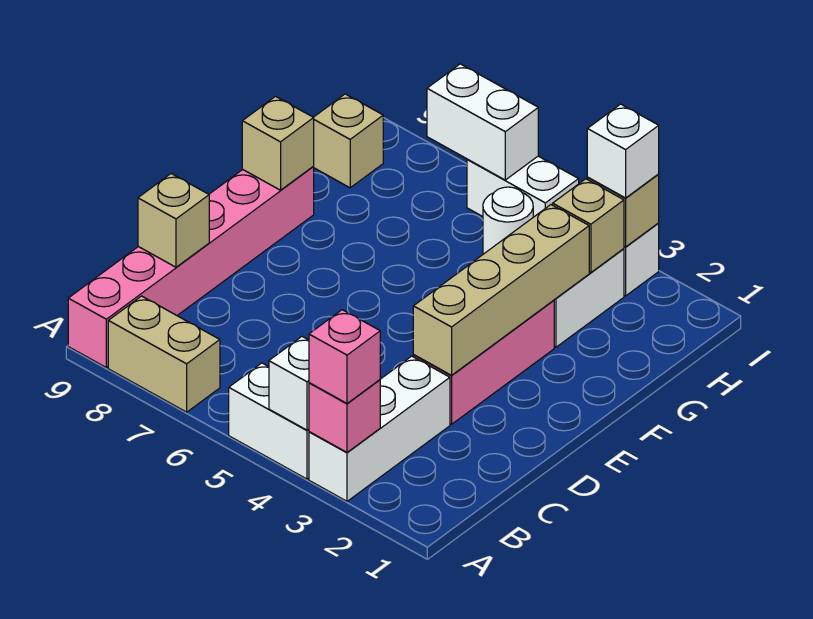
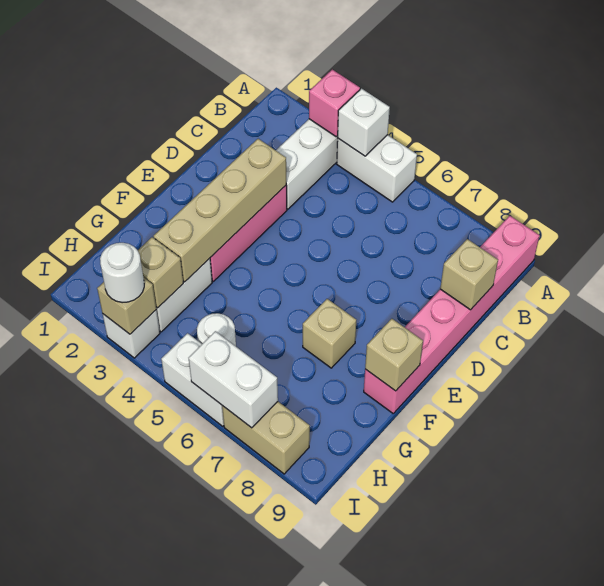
pink 1x1 brick [309,310,380,403] -> none
tan 1x2 brick [108,296,220,412] -> tan 1x2 brick moved to [222,402,310,474]
tan 1x1 brick [313,94,383,188] -> tan 1x1 brick moved to [303,299,356,368]
white 1x1 brick [587,104,659,198] -> white 1x1 round brick [100,243,144,303]

